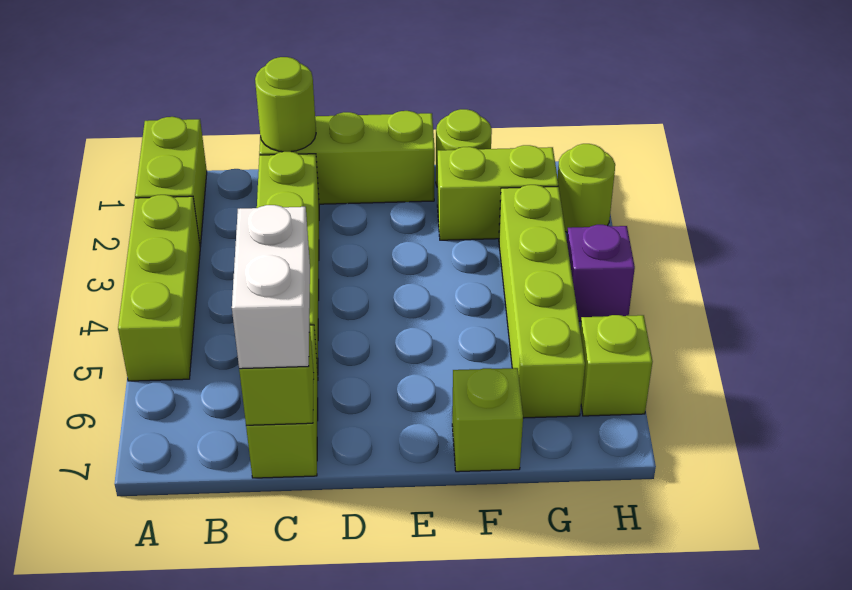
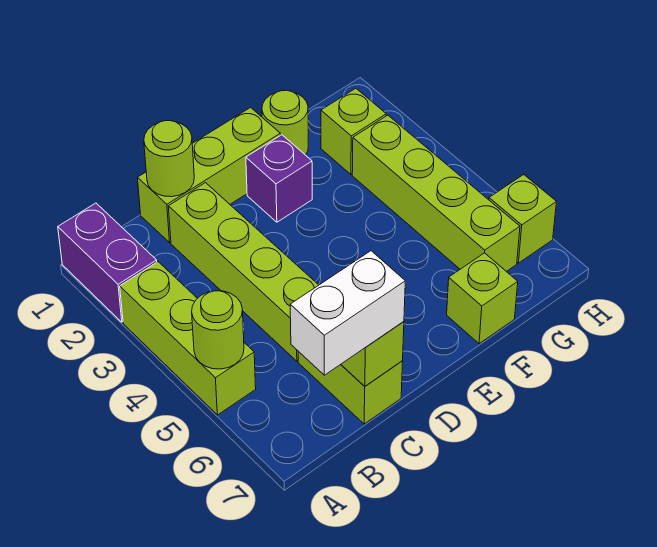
lime 1x2 brick [135,117,207,247] -> purple 1x2 brick [58,203,157,322]
white 1x2 brick [232,205,310,369] -> white 1x2 brick turned to [290,251,405,375]
lime 1x2 brick [437,145,558,240] -> lime 1x1 brick [321,88,386,174]
lime 1x1 round brick [558,144,615,232] -> lime 1x1 round brick moved to [192,291,244,369]
purple 1x1 brick [567,225,635,321] -> purple 1x1 brick moved to [246,135,312,222]

